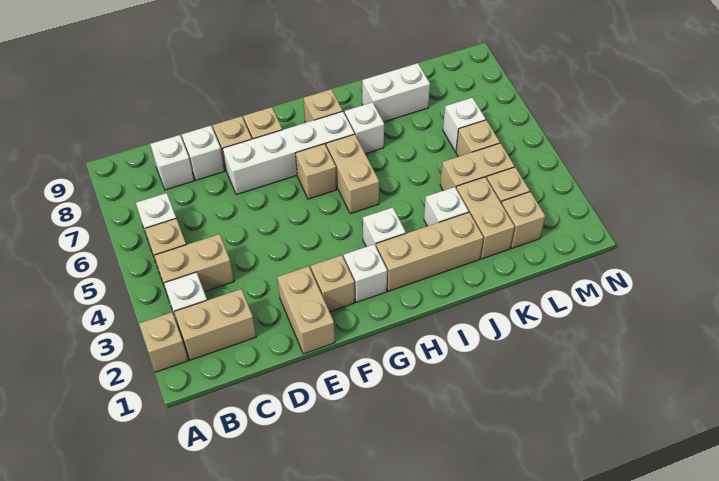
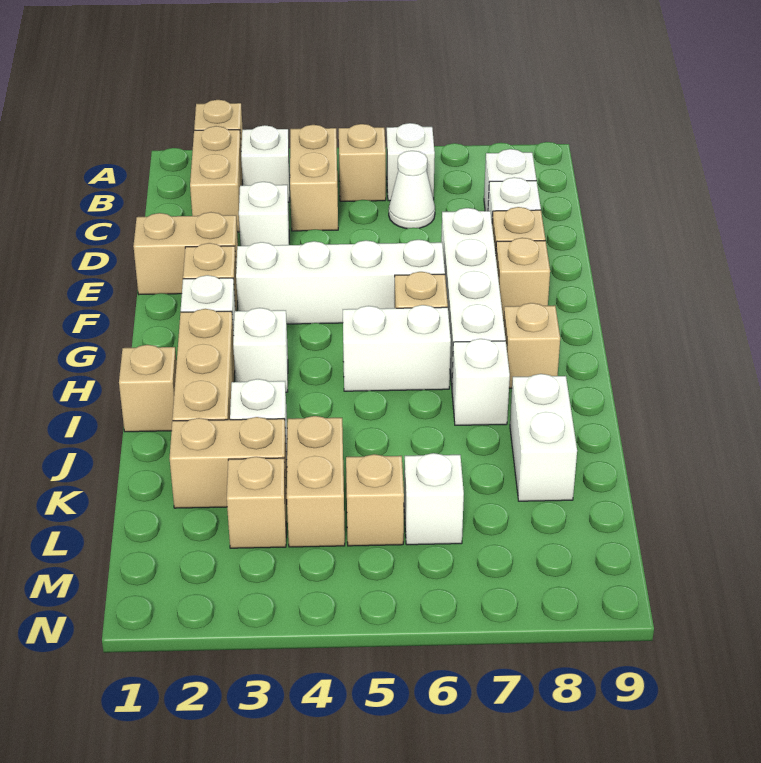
none -> white 1x1 cone [389,151,435,229]
none -> white 1x1 brick [239,182,289,246]
none -> white 1x4 brick [236,240,445,324]
tan 1x2 brick [326,134,379,214] -> white 1x2 brick [343,305,451,391]
tan 1x1 brick [501,192,545,248] -> tan 1x1 brick moved to [119,345,177,432]

